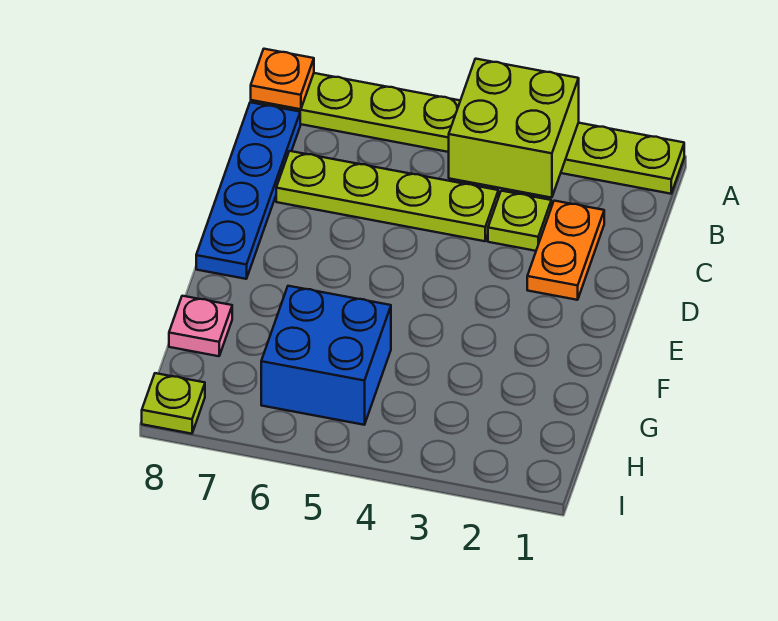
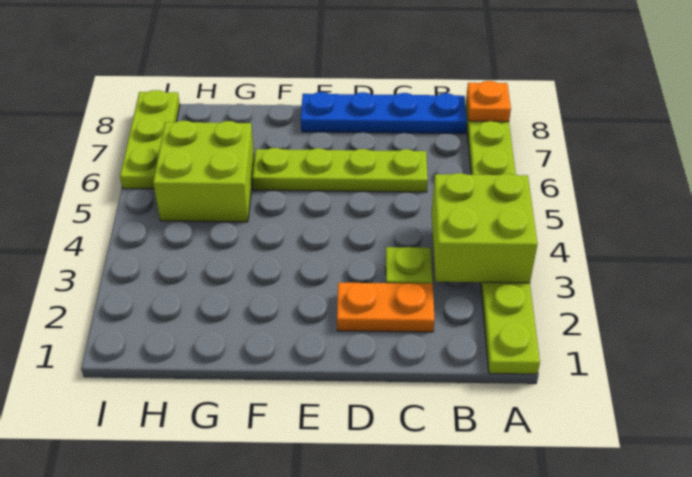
lime 1x4 plate [276,151,498,241] -> lime 1x4 plate turned to [252,148,428,192]
blue 2x2 brick [261,286,391,425] -> lime 2x2 brick [153,121,254,222]
pink 1x1 plate [169,296,232,356] -> none
lime 1x1 plate [142,373,205,434] -> lime 1x3 plate [120,90,180,189]

